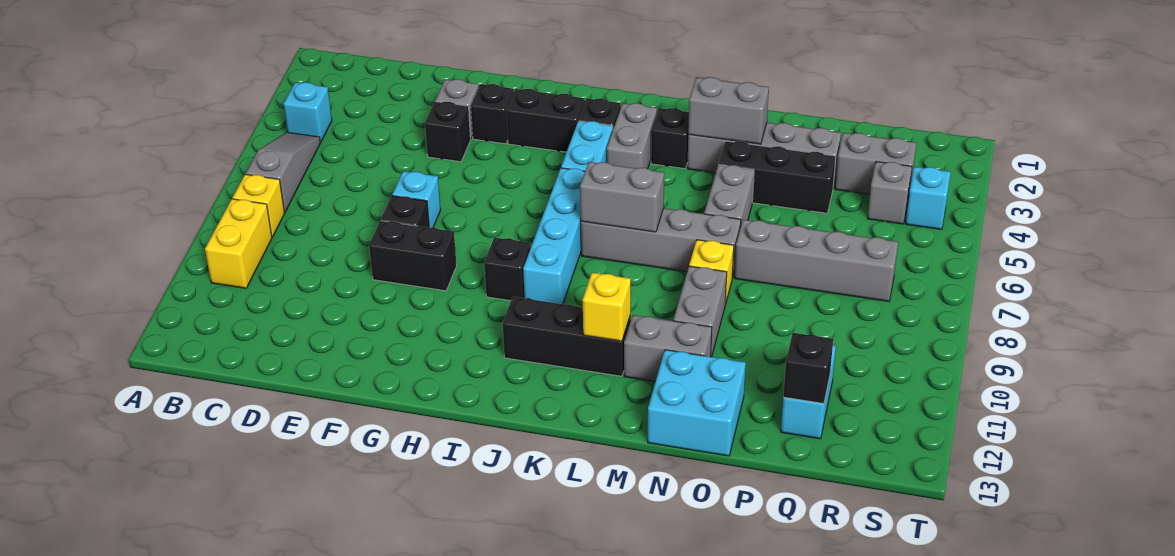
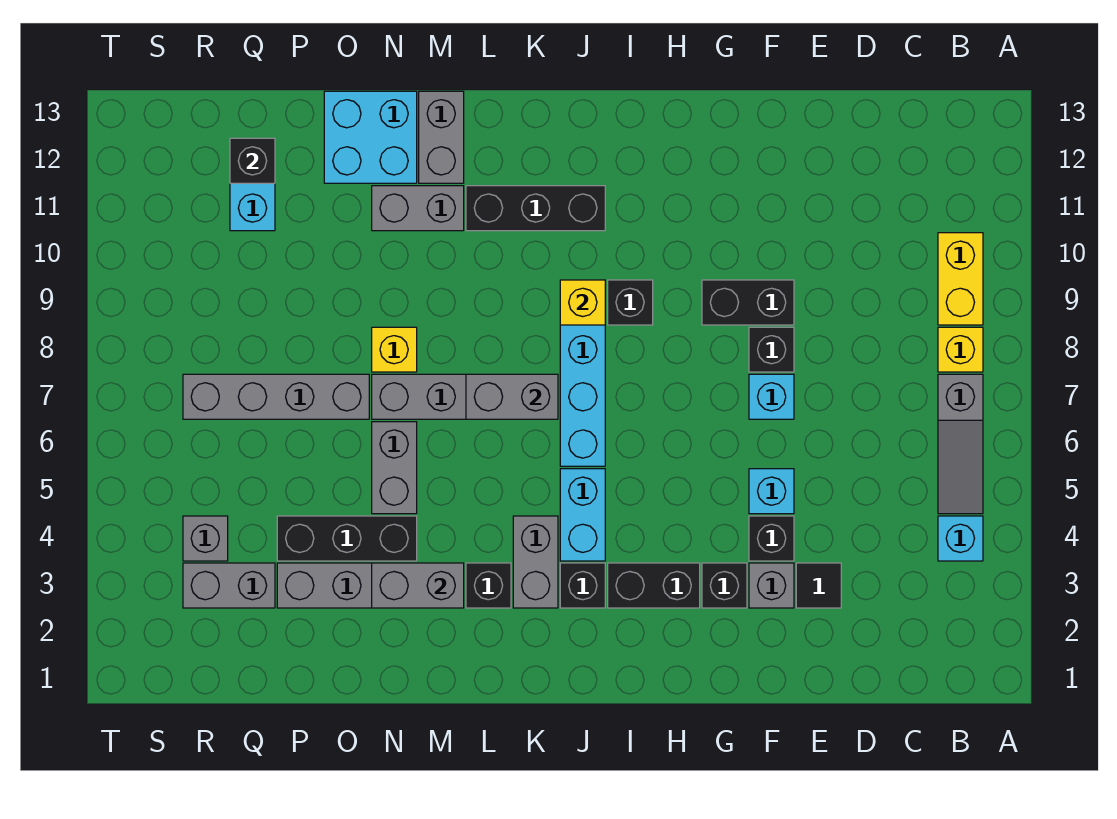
none -> black 1x1 tile [796,563,841,608]
yellow 1x1 brick [583,273,631,341] -> yellow 1x1 brick moved to [560,280,605,325]
grey 1x2 brick [673,266,727,357] -> grey 1x2 brick moved to [419,91,464,183]
cyan 1x1 brick [906,167,951,229] -> cyan 1x1 brick moved to [749,469,794,514]

